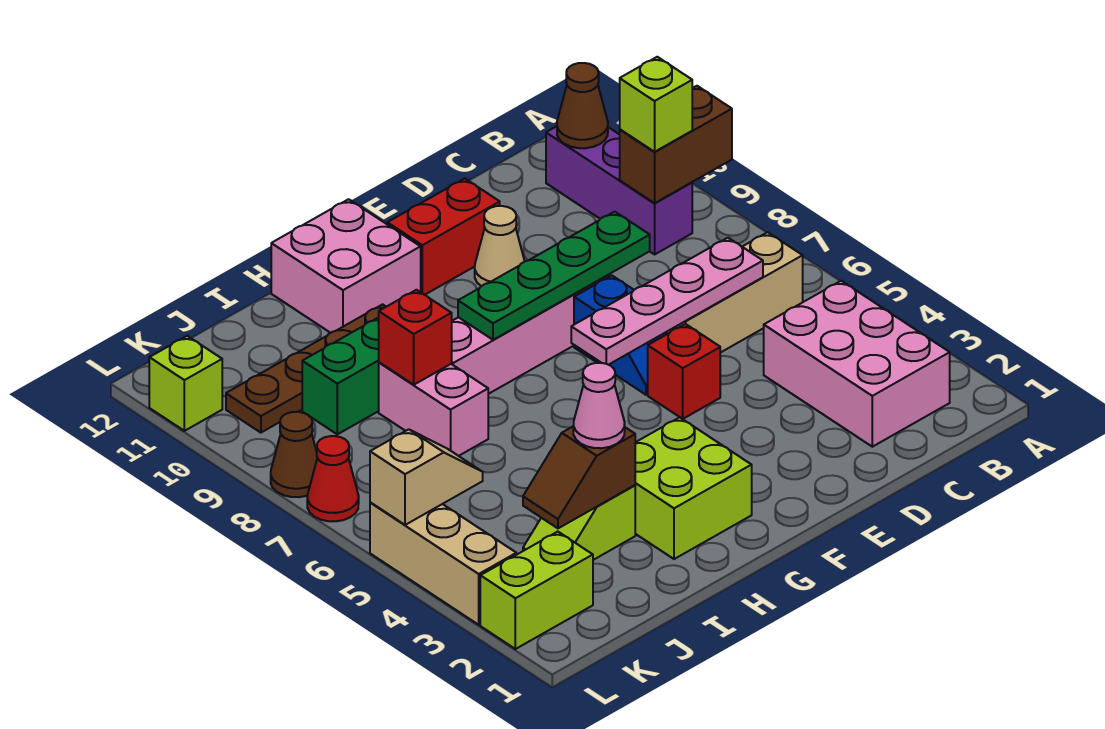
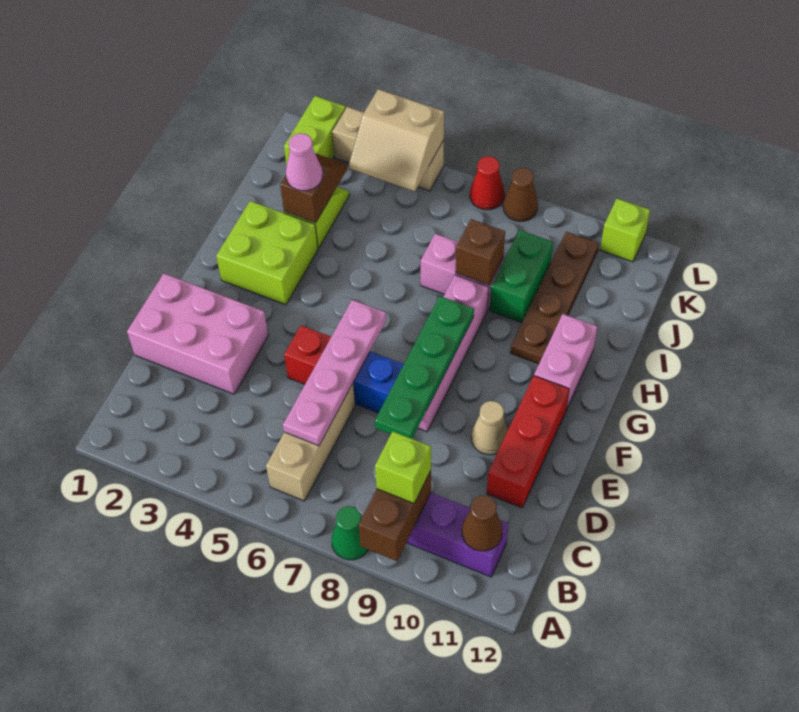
none -> green 1x1 cone [332,506,368,560]
pink 2x3 brick [764,281,950,447] -> pink 2x3 brick moved to [127,274,268,394]
red 1x2 brick [387,179,500,295] -> red 1x3 brick [487,376,569,508]
pink 2x2 brick [271,199,421,333] -> pink 1x2 brick [534,314,597,410]
red 1x1 brick [379,290,452,385] -> brown 1x1 brick [456,219,505,285]
tan 1x2 slope [370,429,483,525] -> tan 2x2 slope [349,89,444,191]

